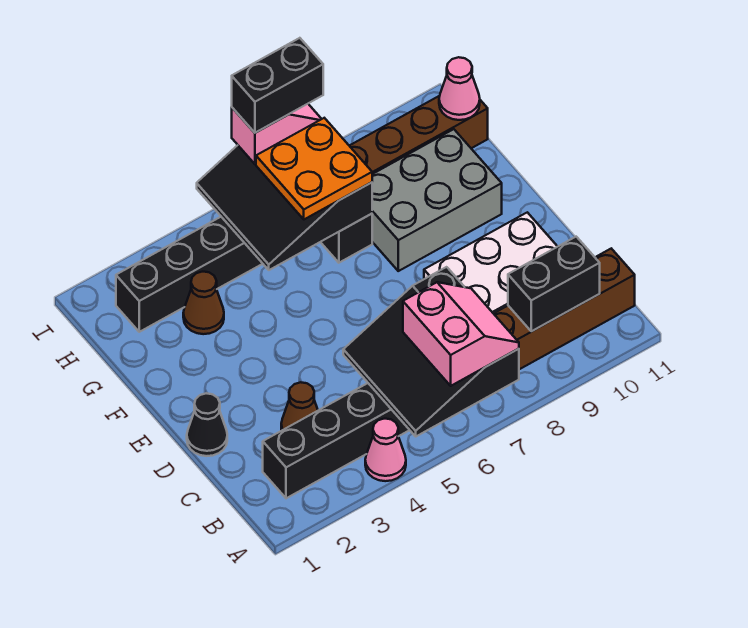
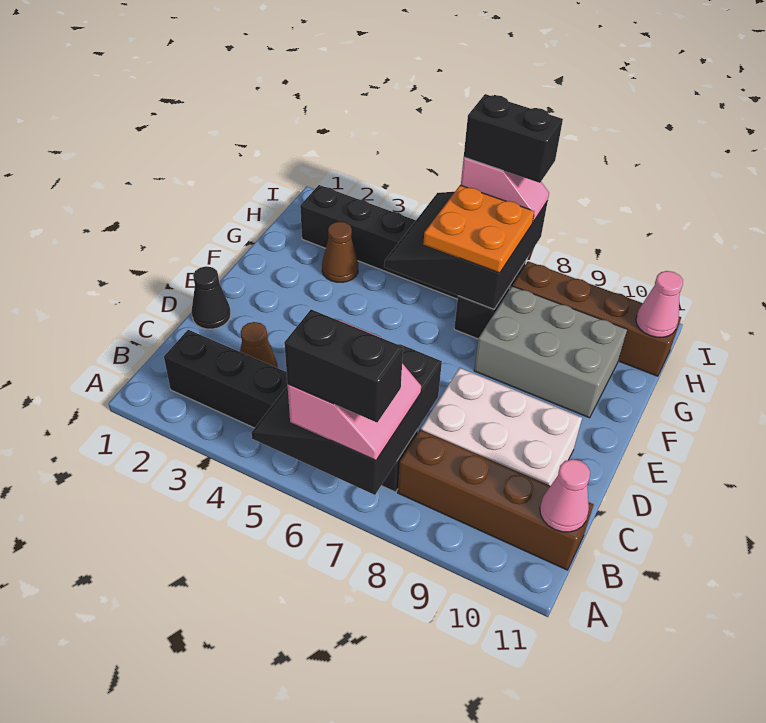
pink 1x1 cone [365,419,406,481] -> pink 1x1 cone moved to [540,459,590,532]
black 1x2 brick [508,237,600,331] -> black 1x2 brick moved to [284,309,403,422]

